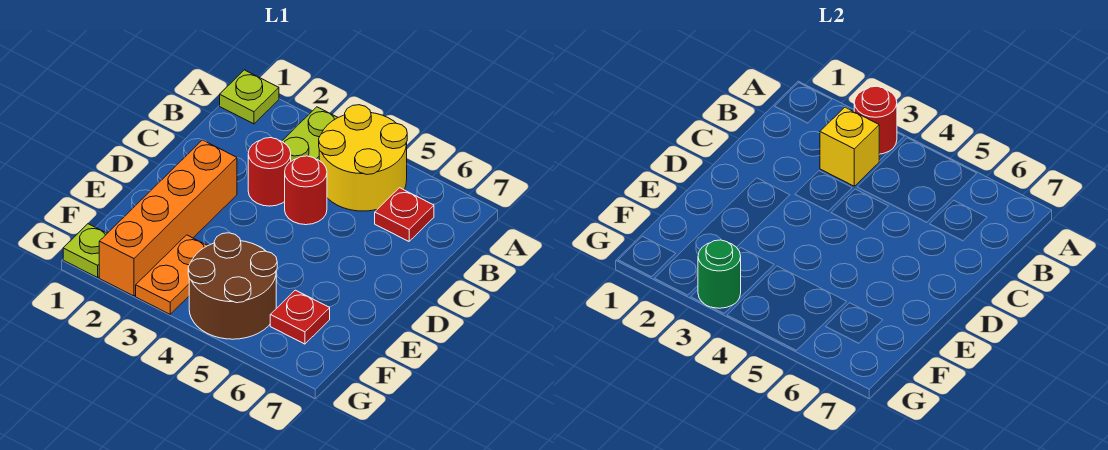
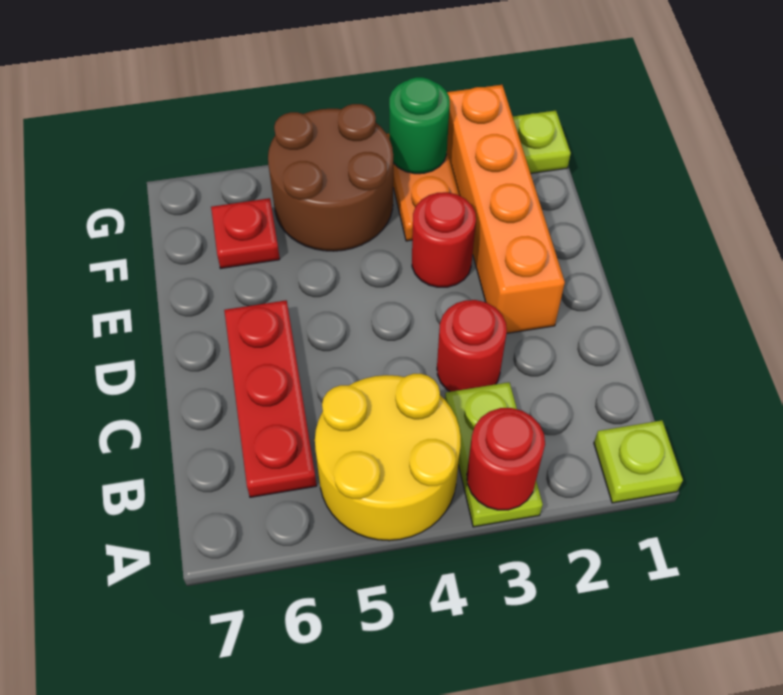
yellow 1x1 brick [820,107,879,186] -> none
red 1x1 plate [375,188,434,241] -> red 1x3 plate [224,300,317,497]
red 1x1 round brick [285,156,327,225] -> red 1x1 round brick moved to [412,192,476,287]

